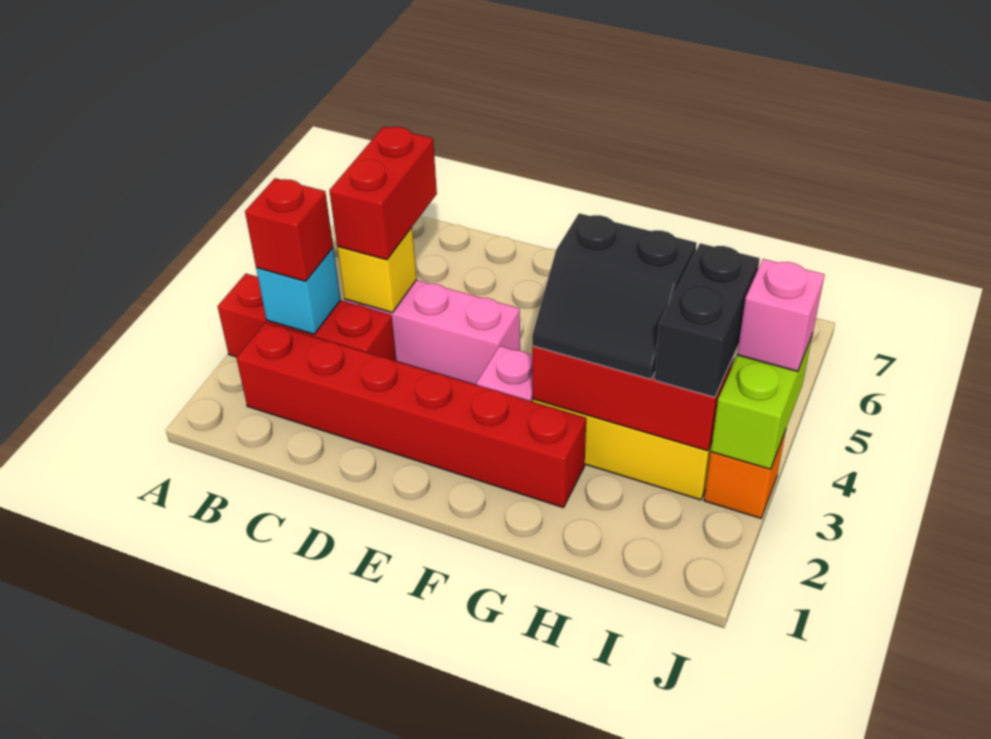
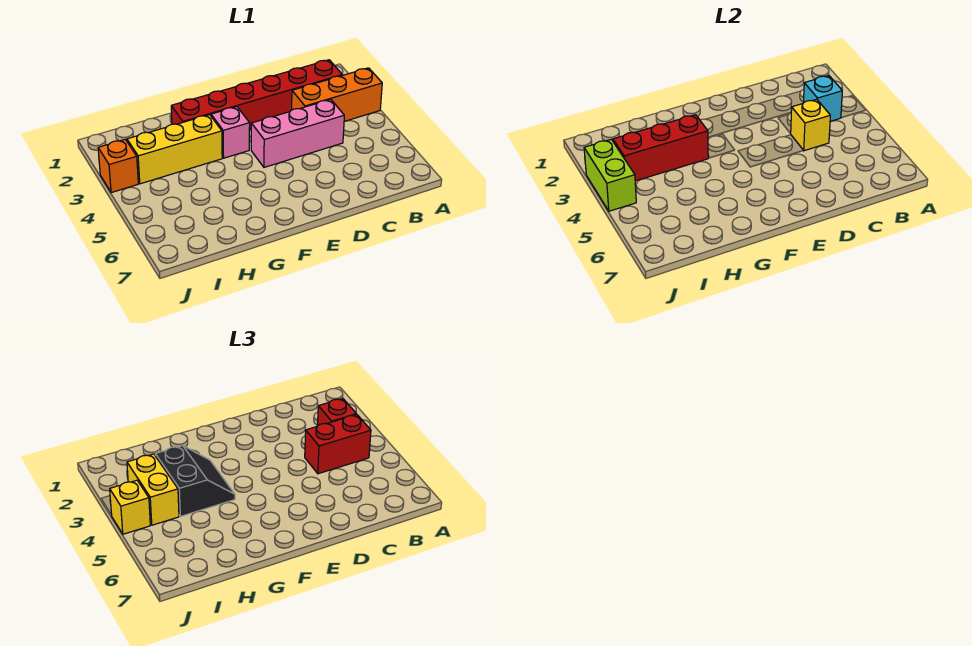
red 1x3 brick [218,274,396,361] -> orange 1x3 brick [292,68,382,121]
red 1x2 brick [329,126,437,260] -> red 1x2 brick turned to [305,415,371,474]
black 2x2 slope [532,213,697,379] -> black 2x2 slope turned to [155,446,235,516]
black 1x2 brick [654,243,760,397] -> yellow 1x2 brick [127,454,179,525]
pink 1x1 brick [737,259,825,371] -> yellow 1x1 brick [110,480,150,534]

